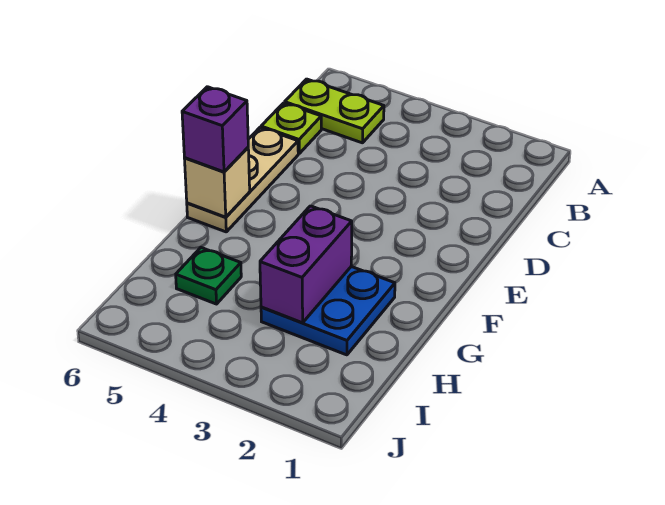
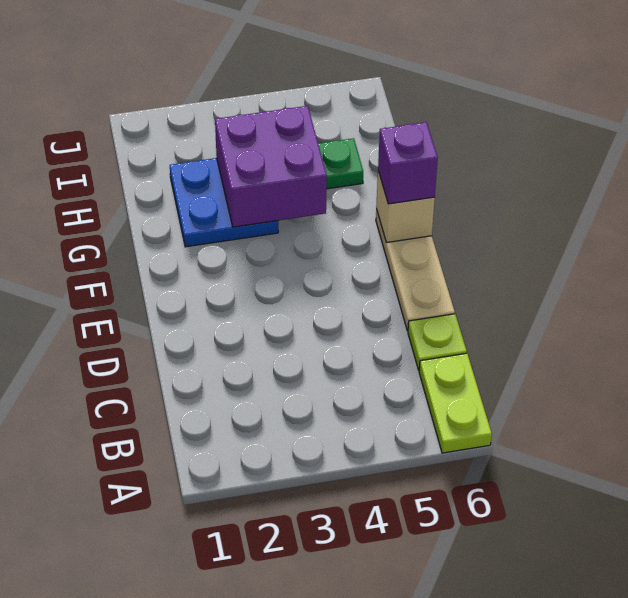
lime 1x2 plate [285,79,384,143] -> lime 1x2 plate turned to [419,353,492,453]
purple 1x2 brick [260,206,352,323] -> purple 2x2 brick [215,106,327,227]

